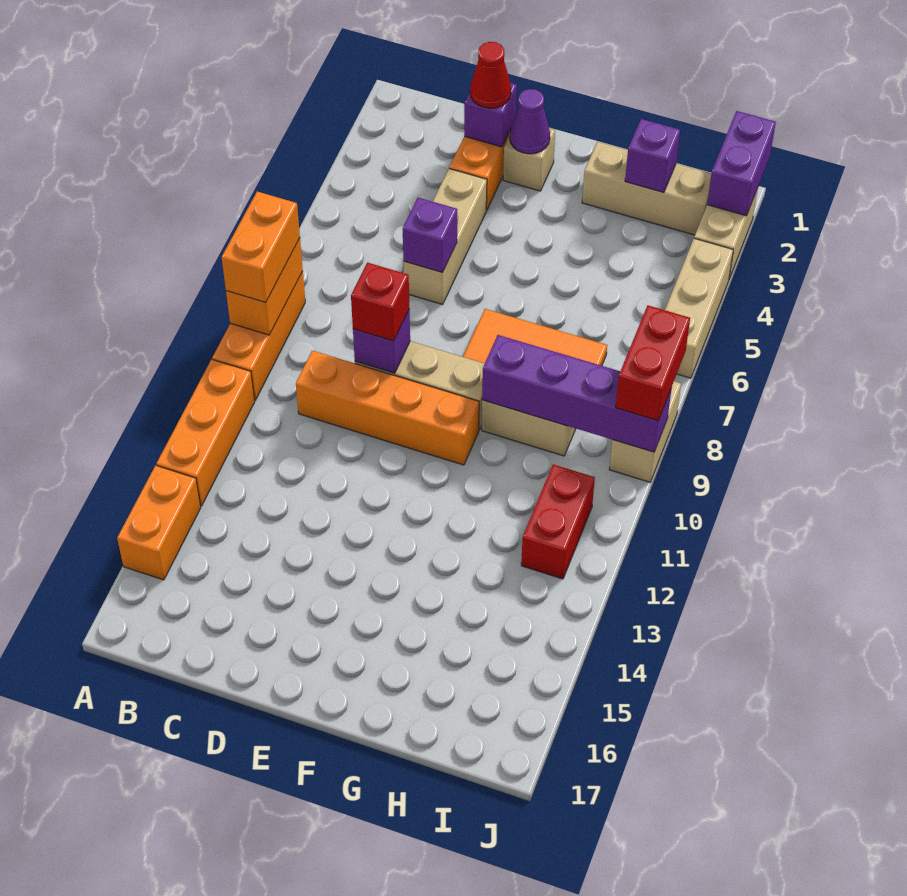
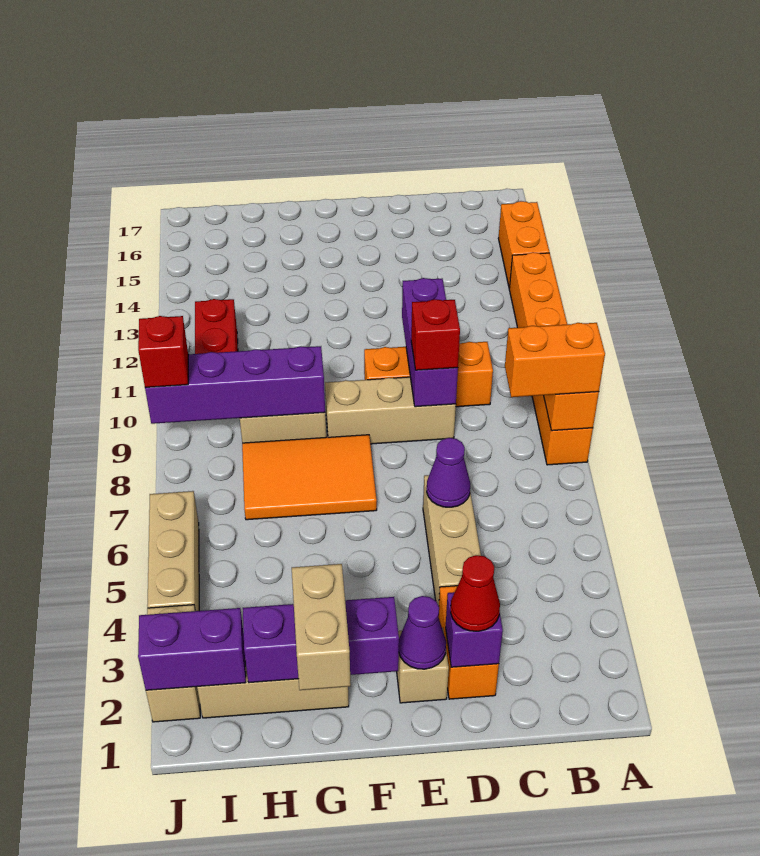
orange 1x2 brick [222,191,300,302] -> orange 1x2 brick turned to [505,323,605,397]
orange 1x4 brick [296,351,479,465] -> orange 1x3 brick [364,342,493,407]
purple 1x1 brick [403,198,457,273] -> purple 1x1 cone [427,438,470,507]
purple 1x1 brick [353,309,410,373] -> purple 1x3 brick [402,278,458,407]
purple 1x1 brick [625,119,680,193] -> purple 1x3 brick [243,597,399,683]
purple 1x2 brick [707,111,776,216] -> purple 1x2 brick turned to [138,608,246,690]
tan 1x2 brick [609,381,681,482] -> tan 1x2 brick moved to [292,564,351,690]
red 1x2 brick [616,306,690,421] -> red 1x1 brick [138,316,188,387]

